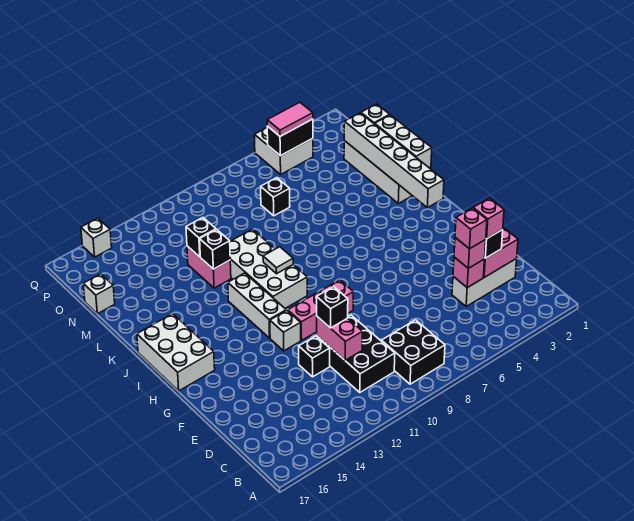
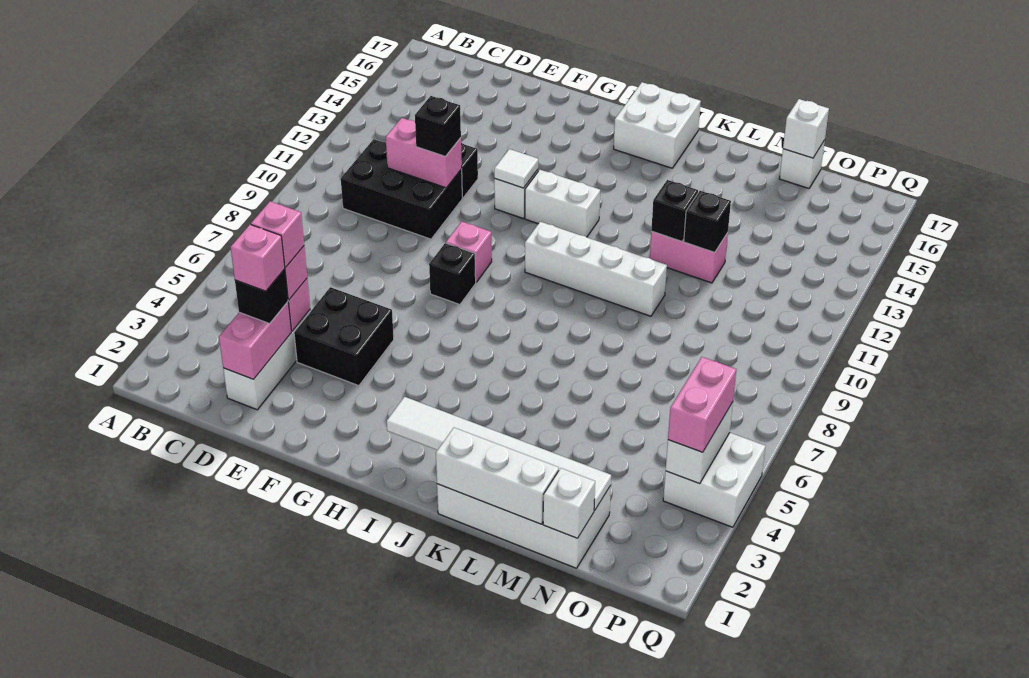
black 2x2 brick [381,320,445,384] -> black 2x2 brick moved to [294,287,394,386]
pink 1x3 brick [288,280,353,340] -> pink 1x1 brick [446,222,492,282]
white 1x3 brick [228,273,286,338] -> white 1x2 brick [525,170,600,237]
white 2x3 brick [137,314,215,391] -> white 2x2 brick [614,82,701,168]
white 1x6 brick [344,113,444,208] -> white 1x6 tile [387,397,611,510]
white 2x4 brick [230,229,307,308] -> white 1x4 brick [525,222,667,316]
white 1x1 tile [263,247,293,274] -> white 1x1 tile moved to [494,149,538,188]
black 1x1 brick [261,178,290,216] -> black 1x1 brick moved to [429,243,476,305]
black 1x2 brick [267,119,313,156] -> white 1x2 brick [666,402,733,484]
pink 1x2 tile [267,102,313,136] -> pink 1x2 brick [668,357,736,452]
white 1x1 brick [81,218,112,257] -> white 1x1 brick moved to [783,99,829,158]

